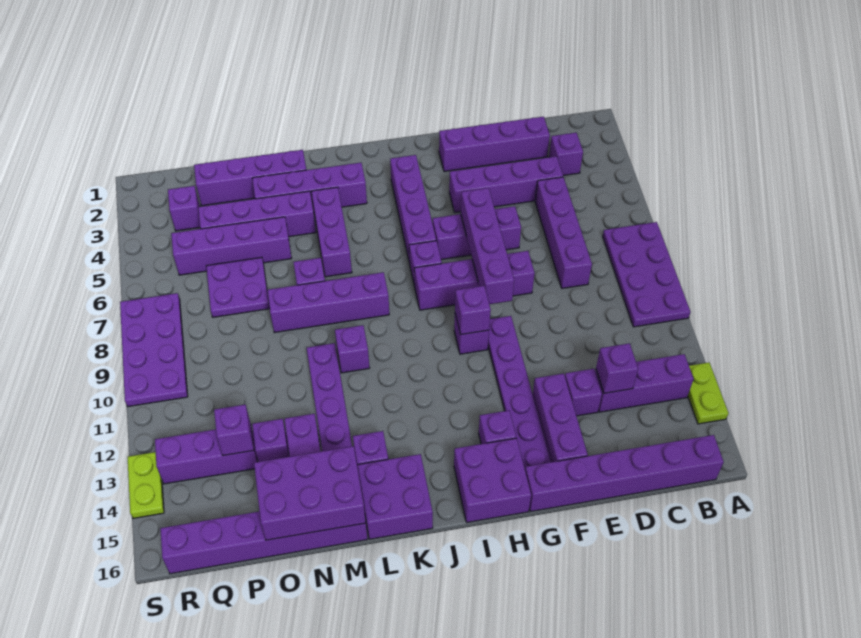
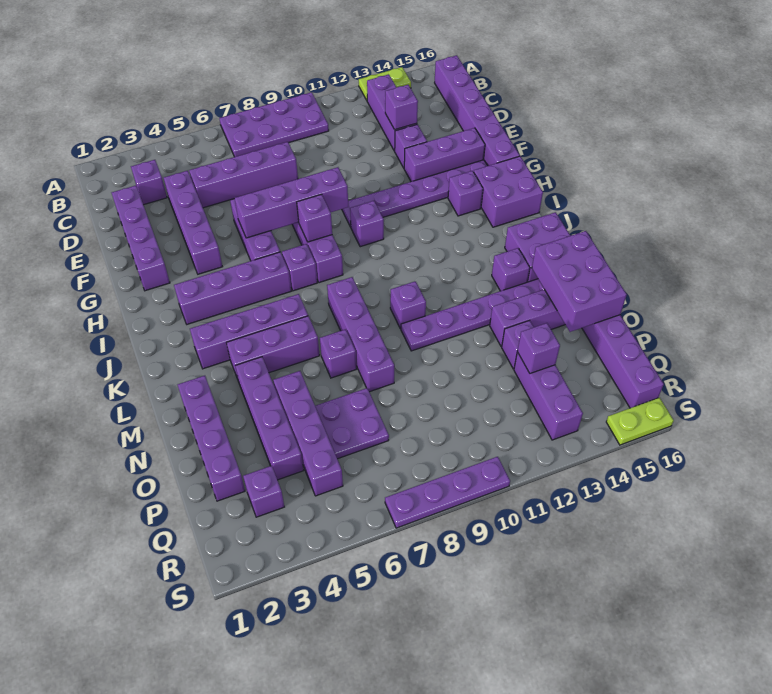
purple 1x1 brick [455,286,491,334] -> purple 1x1 brick moved to [297,194,332,242]
purple 1x4 brick [252,163,367,211] -> purple 1x4 brick turned to [190,294,308,369]
purple 2x4 plate [120,293,188,407] -> purple 1x4 plate [385,457,510,528]
lime 1x2 plate [128,452,164,518] -> lime 1x2 plate moved to [606,398,674,445]

